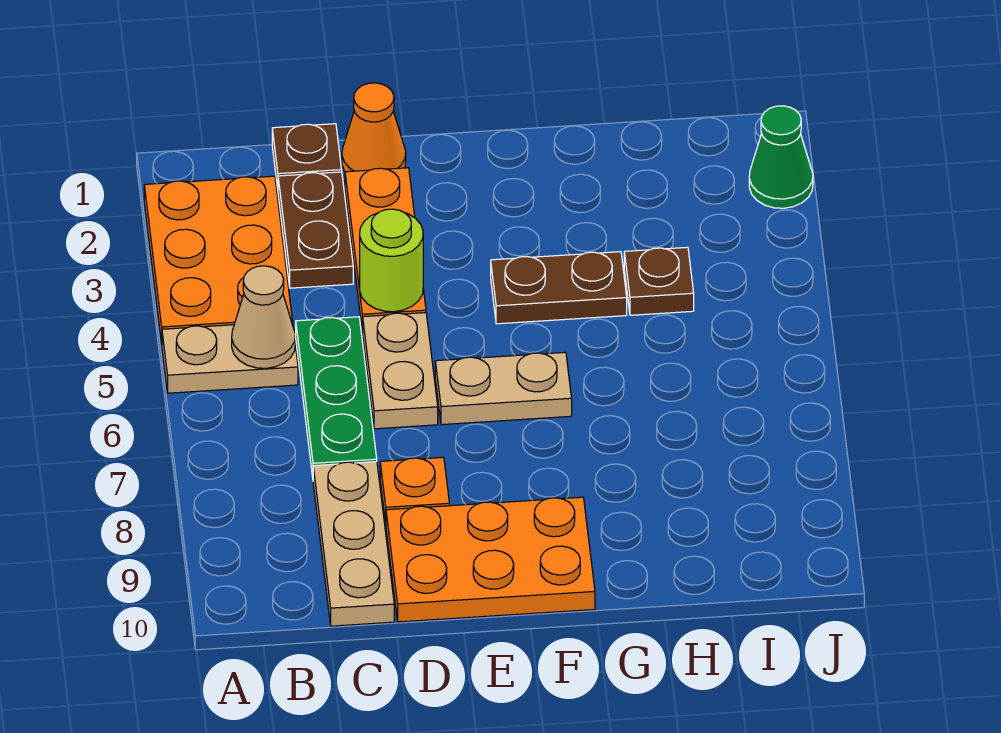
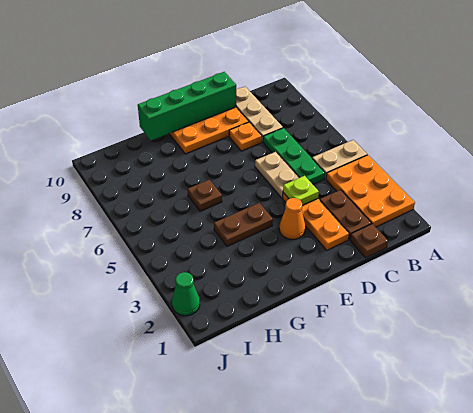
tan 1x1 cone [232,266,295,368] -> none
orange 1x1 cone [342,83,406,172] -> orange 1x1 cone moved to [279,198,305,239]
lime 1x1 round brick [360,209,423,312] -> lime 1x1 plate [283,176,319,205]
none -> green 1x4 brick [138,72,236,141]
tan 1x2 plate [435,352,572,425] -> none
brown 1x1 plate [624,247,694,315] -> brown 1x1 plate moved to [188,180,222,211]

